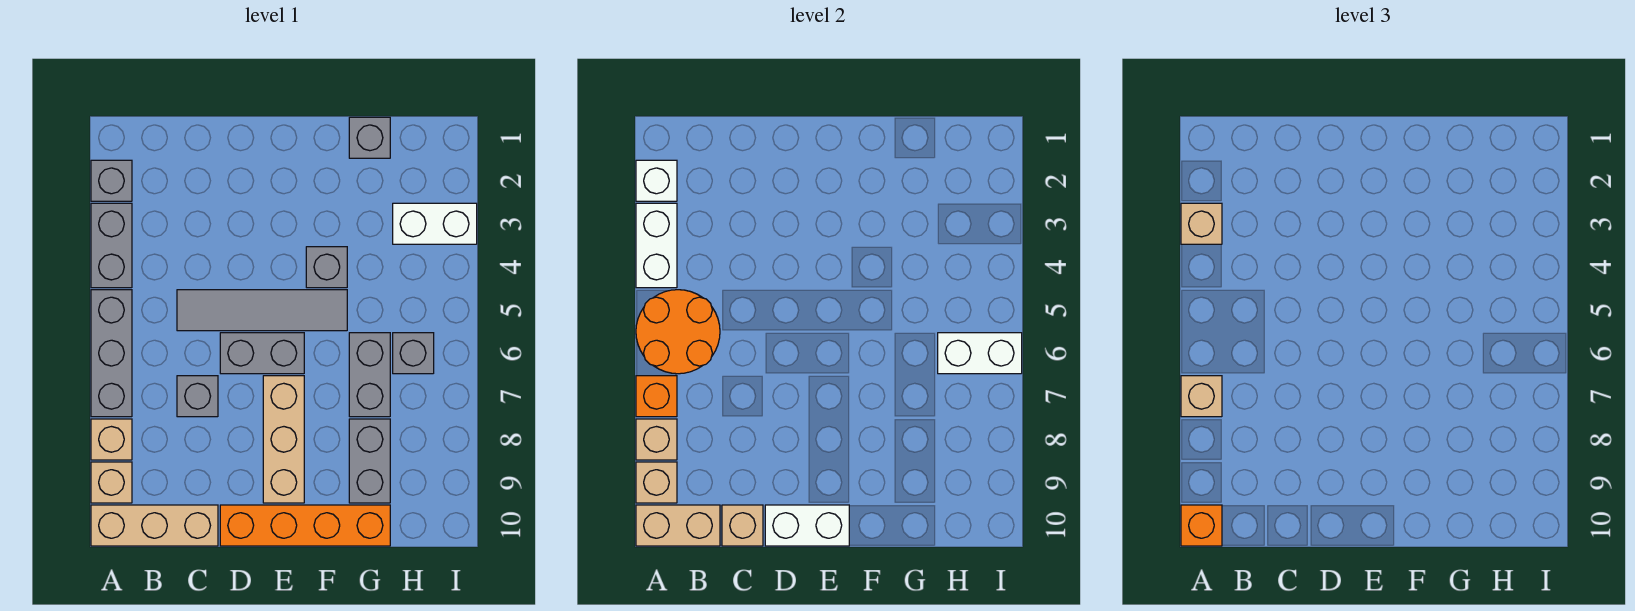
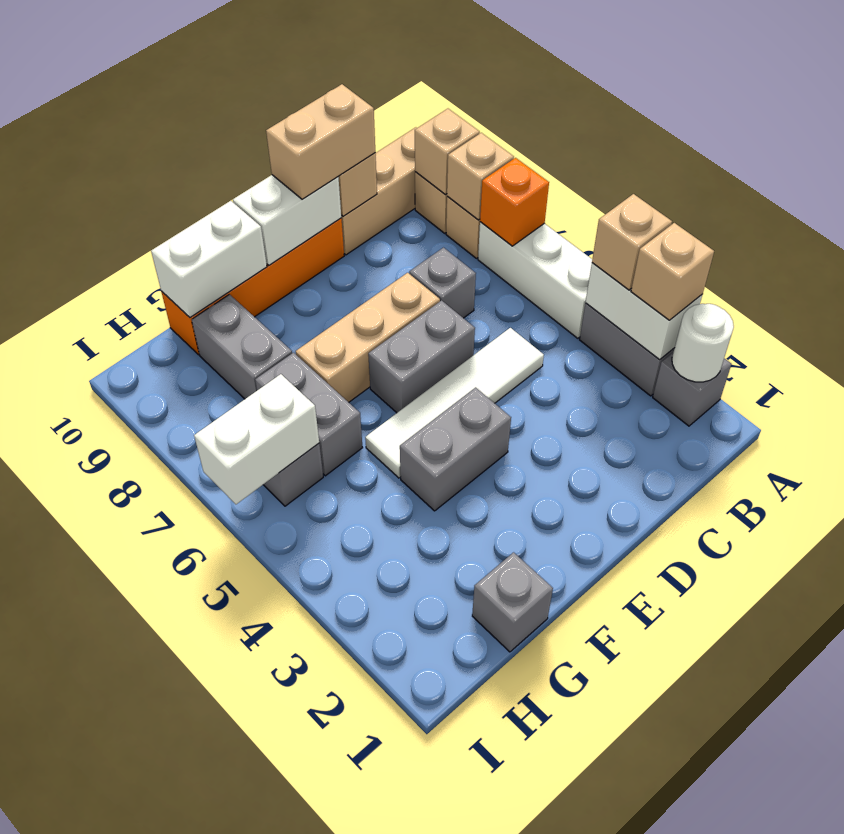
white 1x1 brick [636,160,677,201] -> white 1x1 round brick [672,304,734,382]
grey 1x3 brick [91,290,132,417] -> white 1x3 brick [478,222,592,338]
orange 2x2 round brick [636,290,720,374] -> none
tan 1x1 brick [1181,376,1222,417] -> tan 1x1 brick moved to [592,194,672,290]
tan 1x2 brick [636,505,720,546] -> tan 1x2 brick moved to [266,84,375,199]
orange 1x1 brick [1181,505,1222,546] -> none
grey 1x4 tile [177,290,347,331] -> white 1x4 tile [365,328,544,478]
tan 1x3 brick [263,376,304,503] -> tan 1x3 brick turned to [296,273,440,402]
grey 1x1 brick [306,247,347,288] -> grey 1x2 brick [400,387,511,511]
white 1x2 brick [393,203,477,244] -> white 1x2 brick moved to [151,201,267,317]

